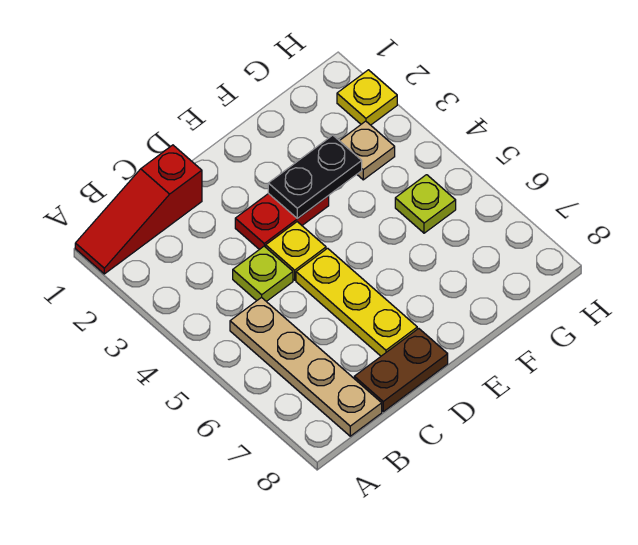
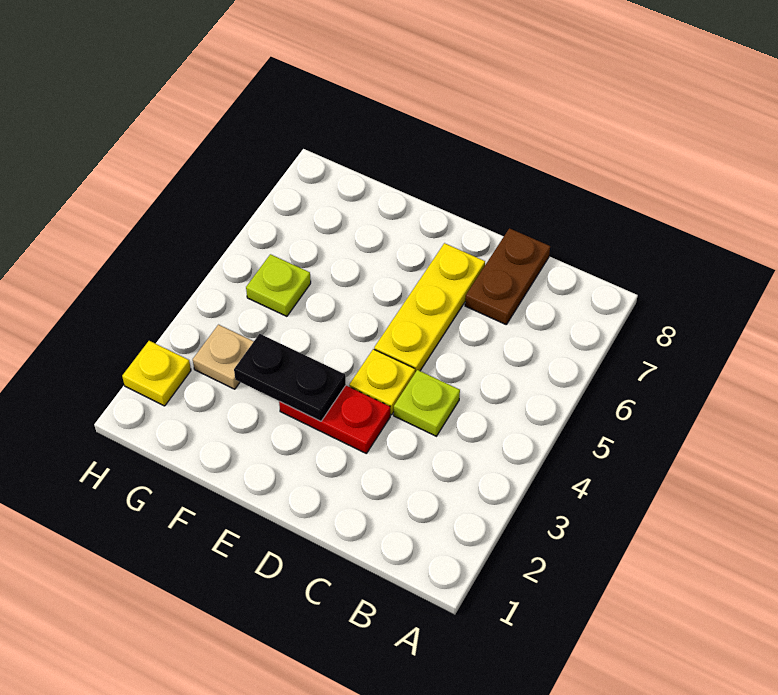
red 1x3 slope [75,145,202,274] -> none
tan 1x4 plate [230,297,382,436] -> none
brown 1x2 plate [354,328,448,412] -> brown 1x2 plate turned to [465,228,550,324]

